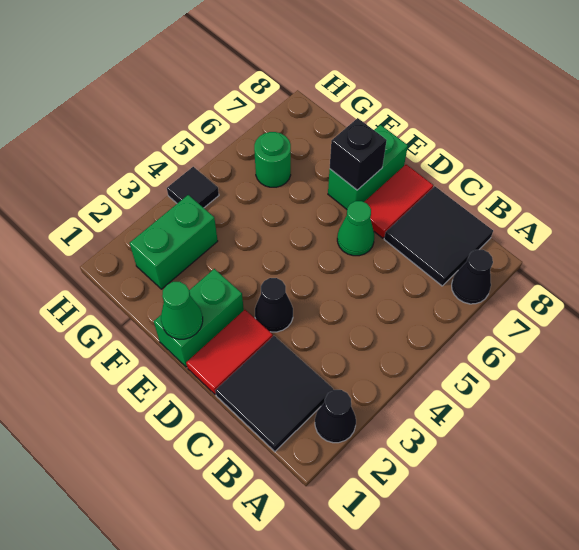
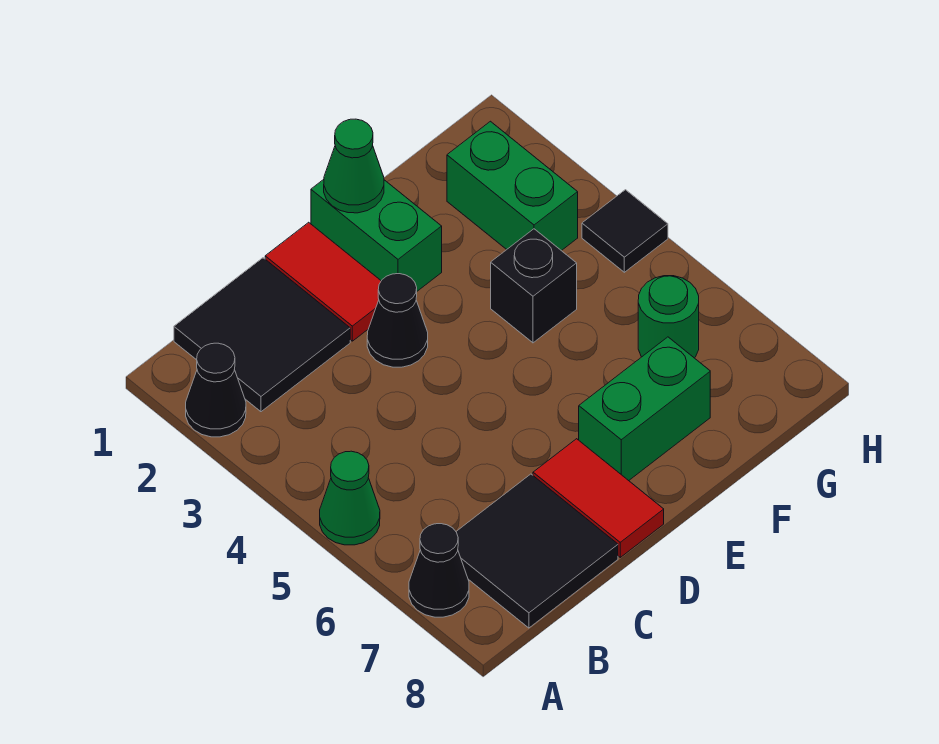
green 1x1 cone [337,201,374,256] -> green 1x1 cone moved to [320,451,380,545]
green 1x2 brick [328,125,408,209] -> green 1x2 brick turned to [579,337,710,481]
black 1x1 brick [330,118,387,190] -> black 1x1 brick moved to [491,229,577,343]

